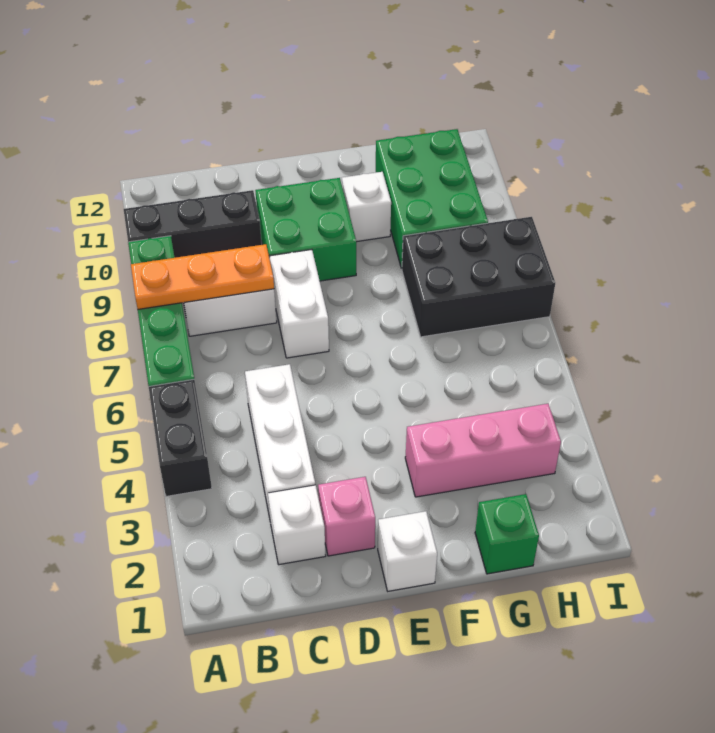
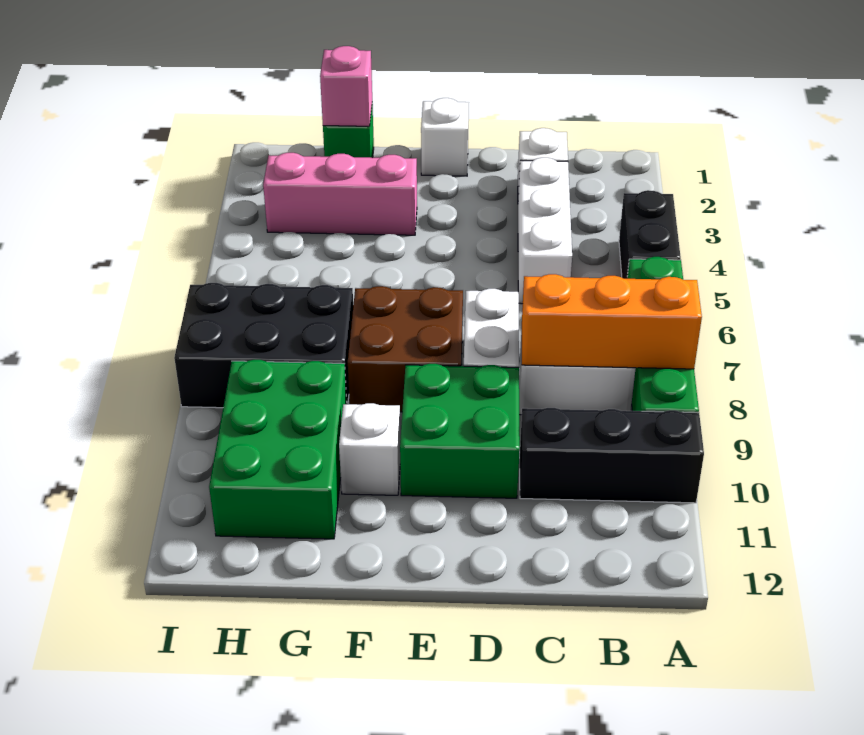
orange 1x3 plate [131,244,274,309] -> orange 1x3 brick [521,274,702,369]
pink 1x1 brick [318,477,375,556] -> pink 1x1 brick moved to [320,46,372,126]
none -> brown 2x2 brick [348,286,463,412]

